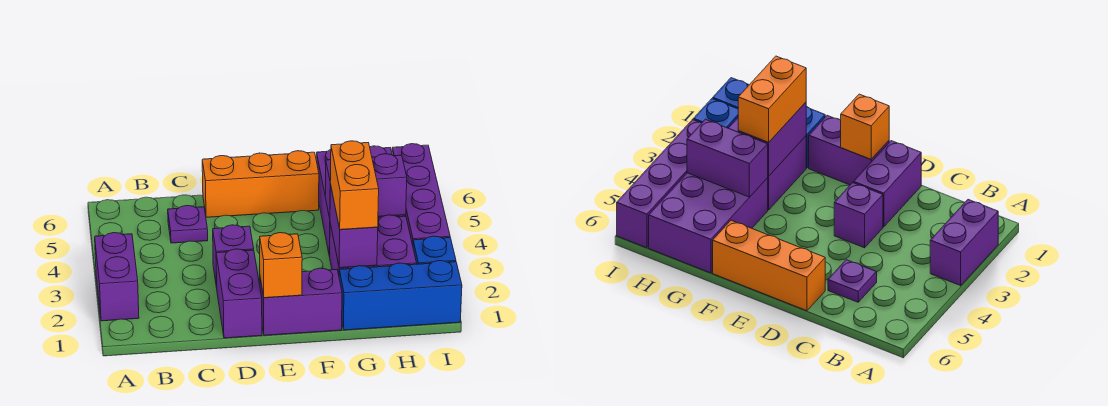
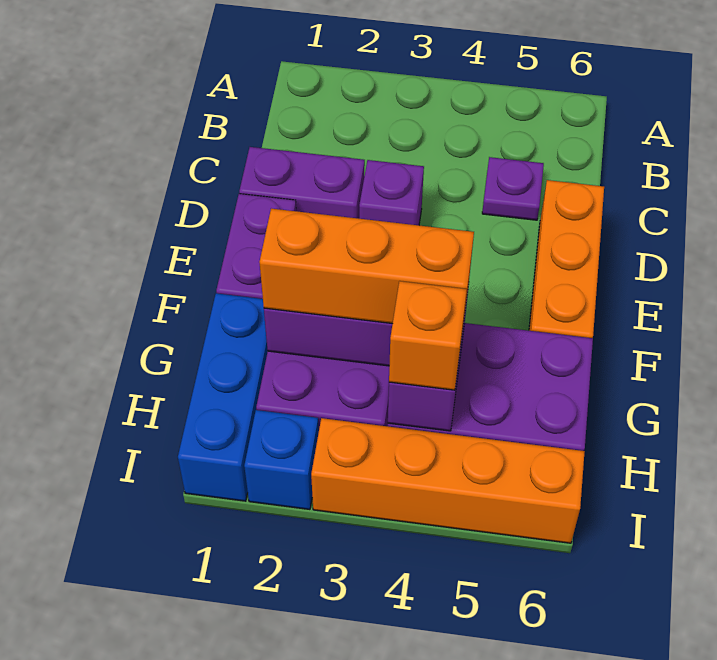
purple 1x2 brick [95,233,139,321] -> none
orange 1x1 brick [260,233,302,298] -> orange 1x1 brick moved to [389,281,467,390]
orange 1x2 brick [330,141,379,230] -> orange 1x3 brick [259,209,474,324]
purple 1x4 brick [392,144,450,245] -> orange 1x4 brick [311,418,585,543]

